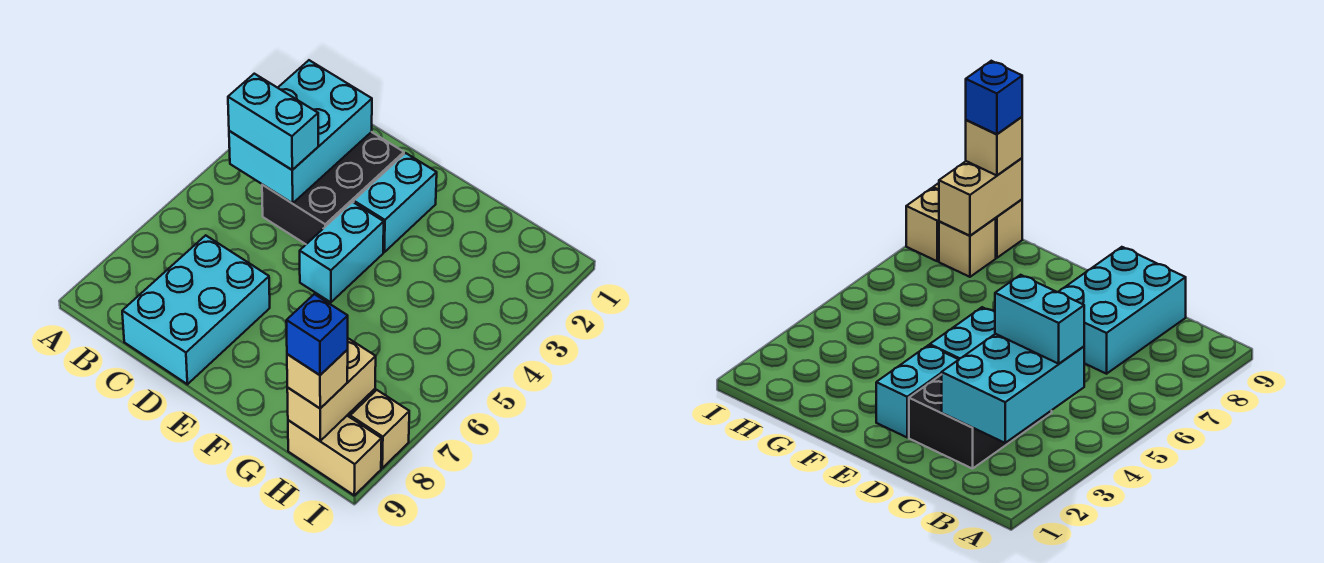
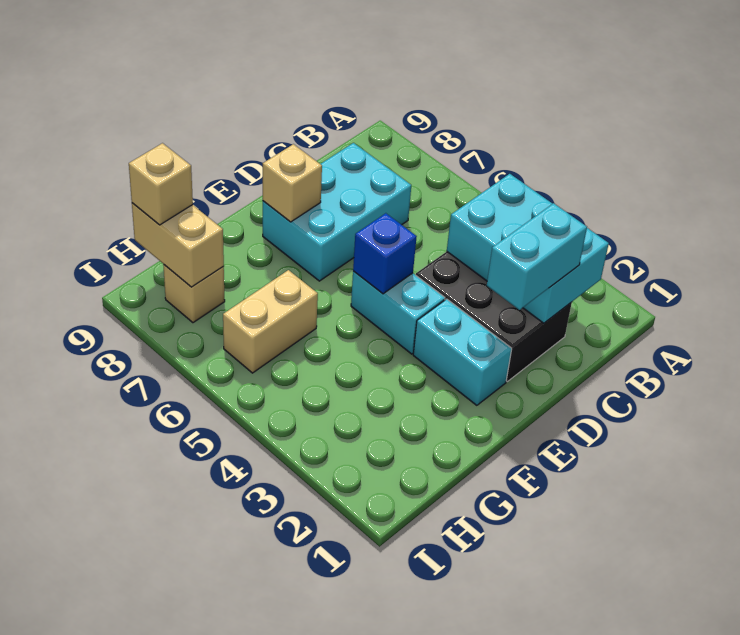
cyan 1x2 brick [228,74,318,170] -> cyan 1x2 brick moved to [487,203,587,310]
cyan 2x3 brick [122,235,270,384] -> cyan 2x3 brick turned to [263,143,411,281]
tan 1x2 brick [288,416,382,495] -> tan 1x2 brick moved to [223,270,318,373]
blue 1x1 brick [286,294,348,375] -> blue 1x1 brick moved to [353,213,417,294]
tan 1x1 brick [350,390,409,468] -> tan 1x1 brick moved to [263,144,322,222]

